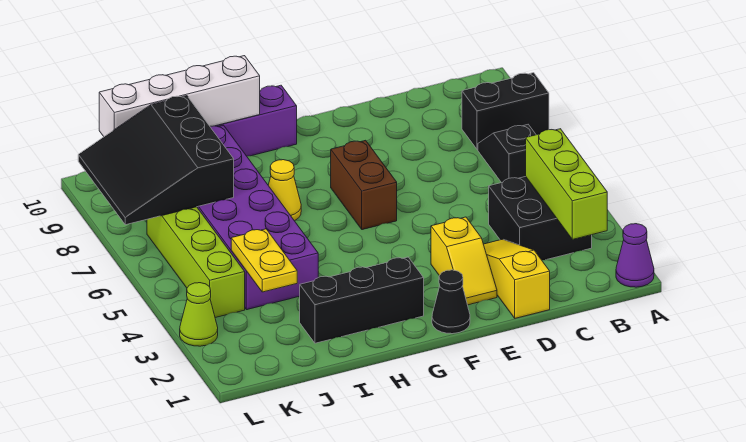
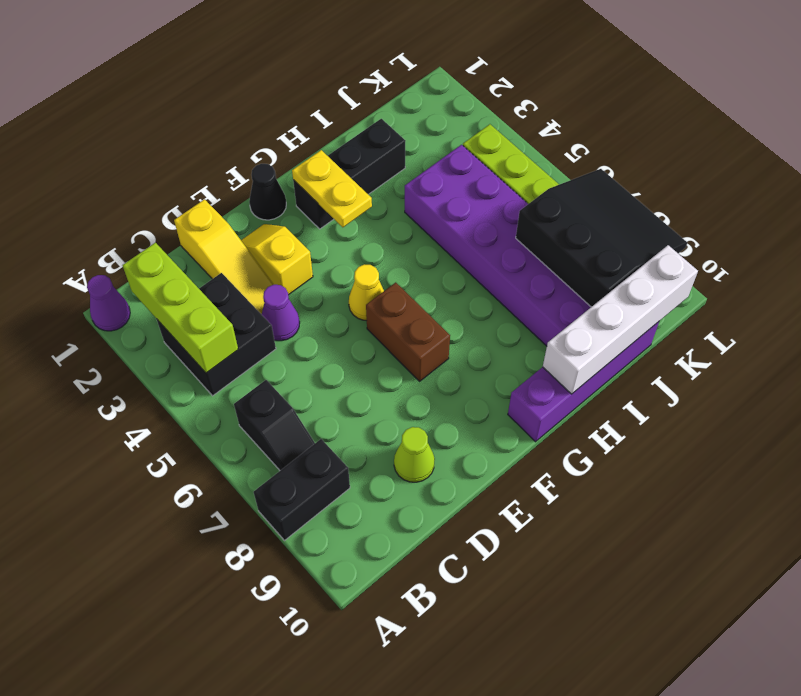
none -> purple 1x1 cone [262,285,300,341]
yellow 1x1 cone [268,160,301,221] -> yellow 1x1 cone moved to [349,264,384,321]
yellow 1x2 plate [231,229,297,292] -> yellow 1x2 plate moved to [292,150,372,227]
lime 1x1 cone [180,283,218,346] -> lime 1x1 cone moved to [394,427,435,482]

